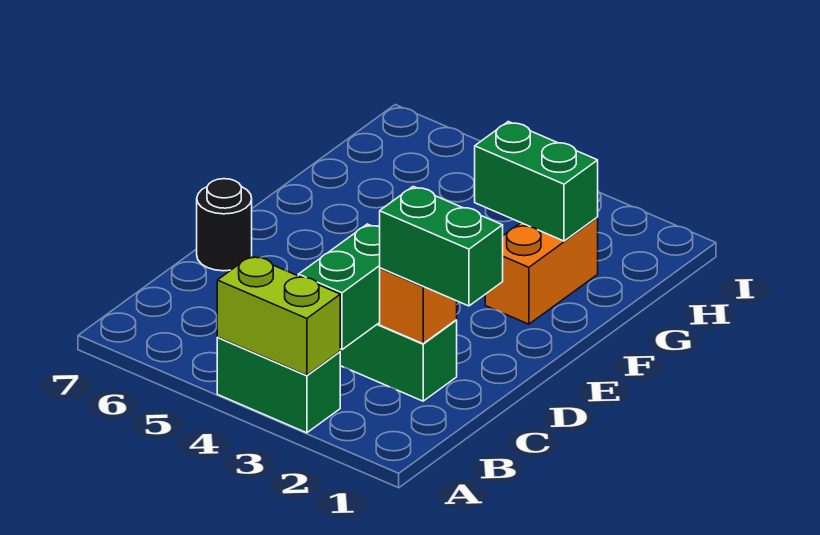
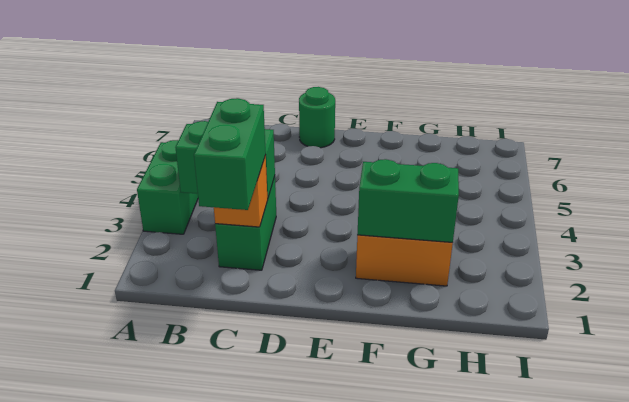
lime 1x2 brick [217,256,340,375] -> none
black 1x1 round brick [197,179,252,271] -> green 1x1 round brick [299,87,335,148]
green 1x2 brick [475,122,598,241] -> green 1x2 brick turned to [357,159,459,242]

